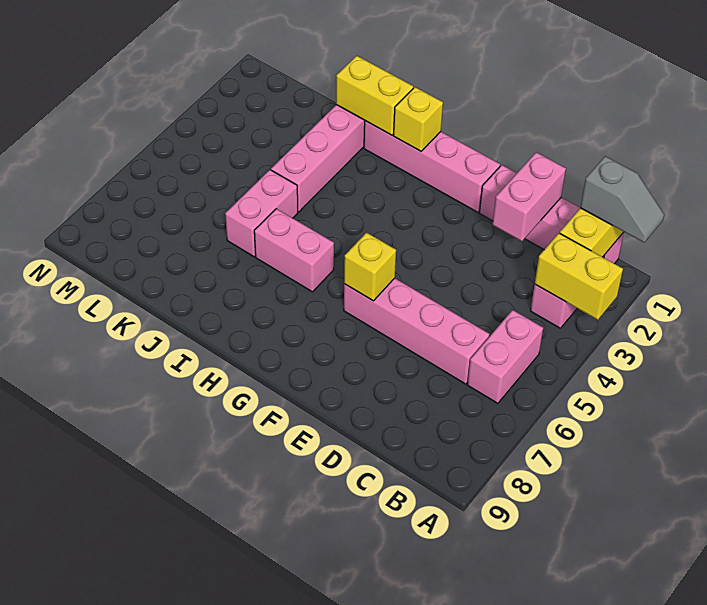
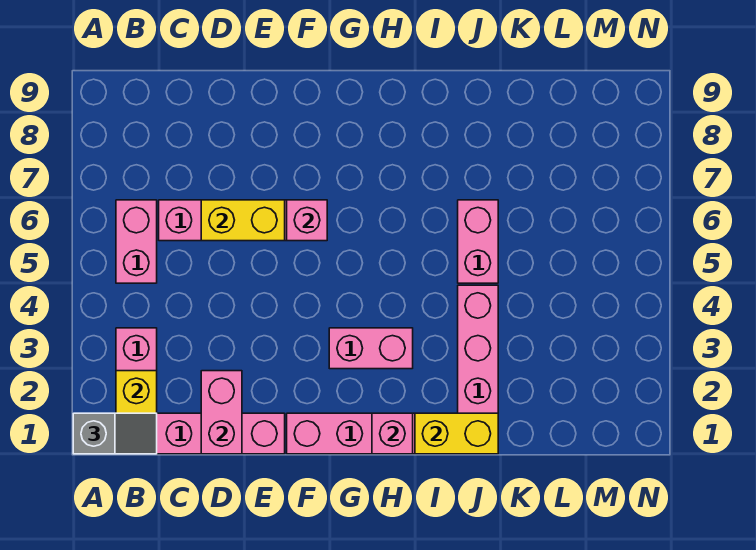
grey 1x2 slope [580,156,664,242] -> grey 1x2 slope turned to [73,413,157,454]
yellow 1x2 brick [535,233,623,320] -> yellow 1x2 brick moved to [201,200,285,241]
yellow 1x1 brick [344,233,396,301] -> pink 1x1 brick [287,200,327,241]
yellow 1x1 brick [394,87,443,151] -> pink 1x1 brick [372,413,413,454]
pink 1x2 brick [254,209,334,292] -> pink 1x2 brick moved to [329,328,413,369]

